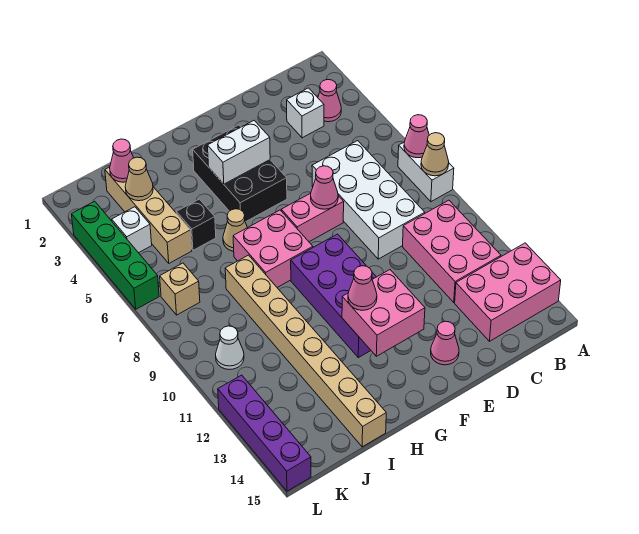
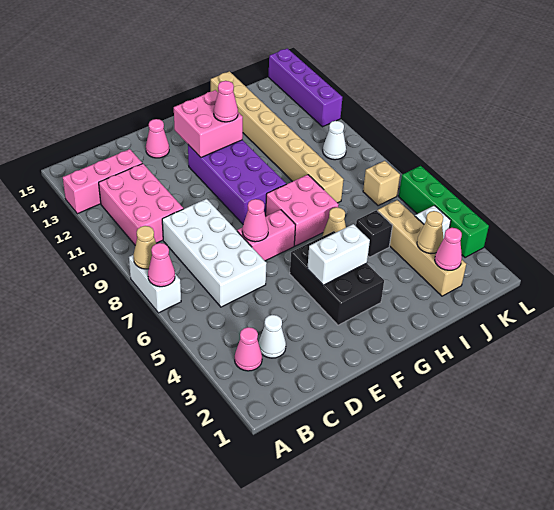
pink 2x3 brick [455,243,561,341] -> pink 1x3 brick [63,149,142,214]
white 1x1 brick [287,88,324,138] -> white 1x1 cone [259,315,286,358]

